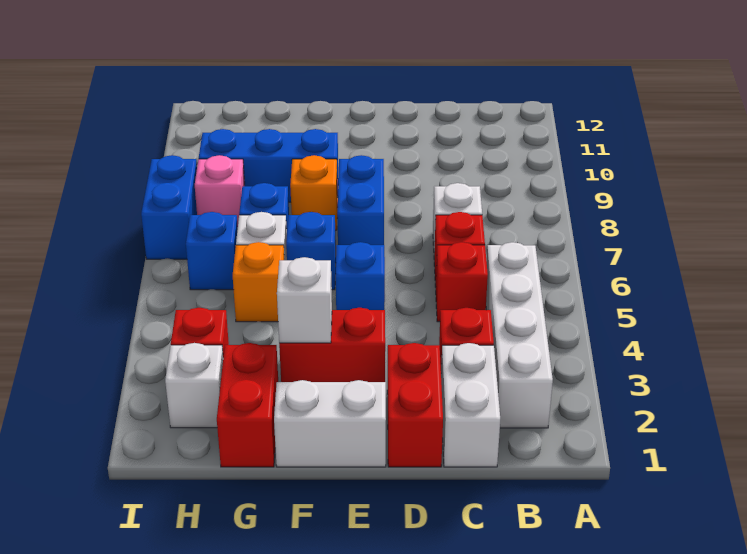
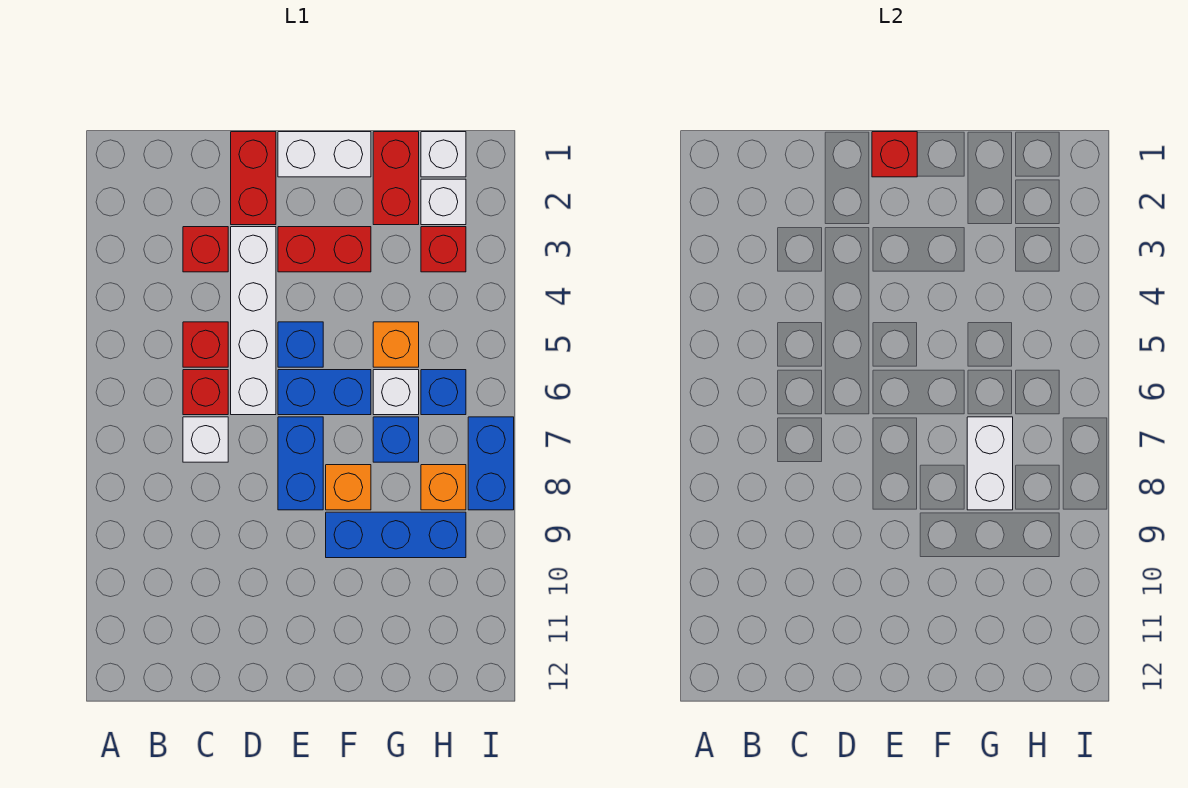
white 1x4 brick [486,242,553,428] -> white 1x4 brick moved to [231,227,276,415]
white 1x2 brick [441,343,500,467] -> white 1x2 brick moved to [967,417,1013,510]
none -> red 1x1 brick [872,132,917,177]
white 1x1 brick [277,257,332,343] -> white 1x1 brick moved to [421,132,466,177]
blue 1x1 brick [286,212,336,290] -> blue 1x2 brick [278,370,371,415]
pink 1x1 brick [195,155,245,226] -> orange 1x1 brick [421,465,466,510]

